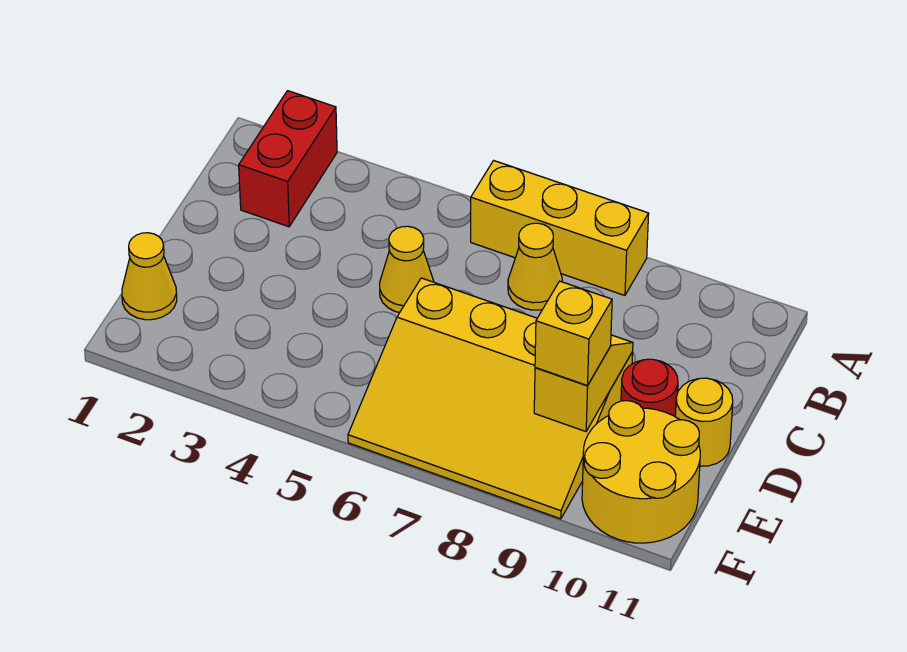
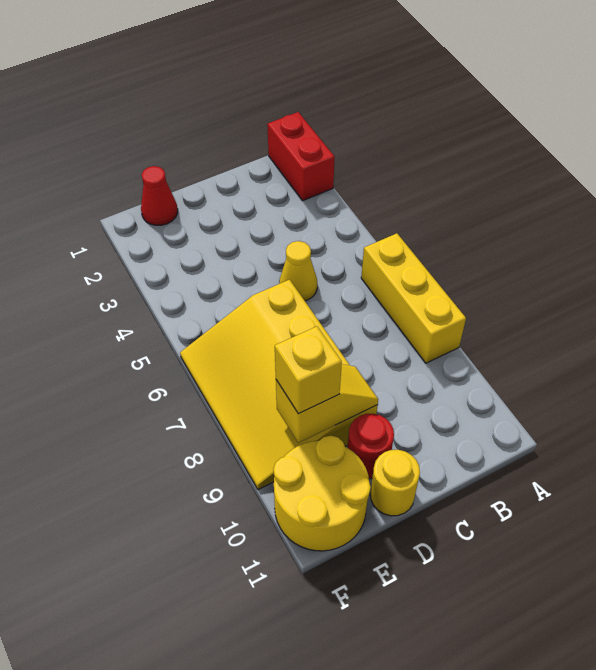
red 1x2 brick [239,91,337,227] -> red 1x2 brick turned to [267,112,335,200]
yellow 1x1 cone [508,223,562,310] -> none
yellow 1x1 cone [122,233,177,320] -> red 1x1 cone [141,166,178,225]

